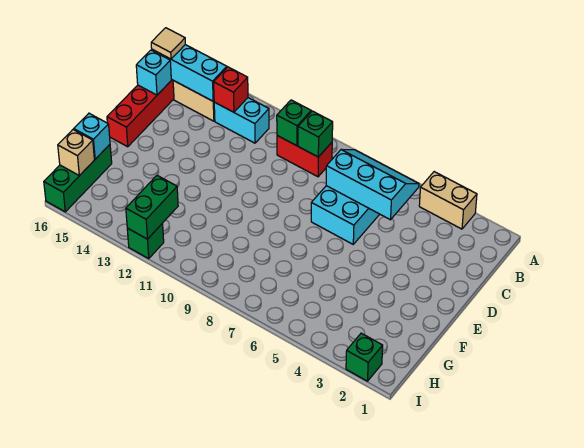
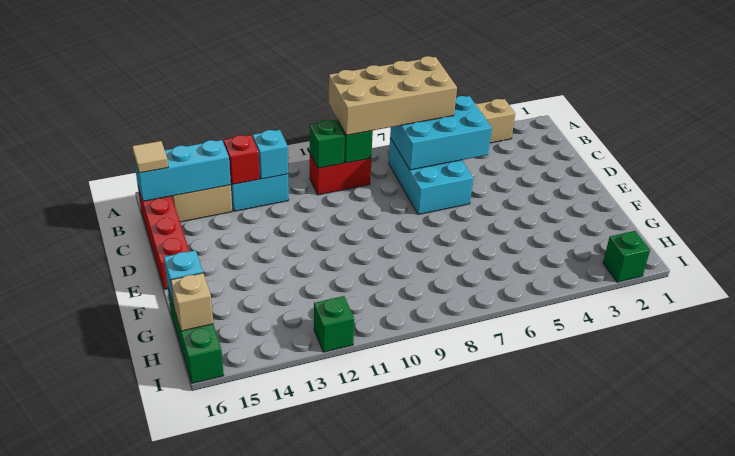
none -> tan 2x4 brick [329,56,457,135]
cyan 2x3 slope [326,149,419,220] -> cyan 2x3 brick [390,96,492,170]
cyan 1x1 brick [136,50,171,95] -> cyan 1x1 brick moved to [253,130,288,179]
green 1x2 brick [126,175,178,239] -> none

